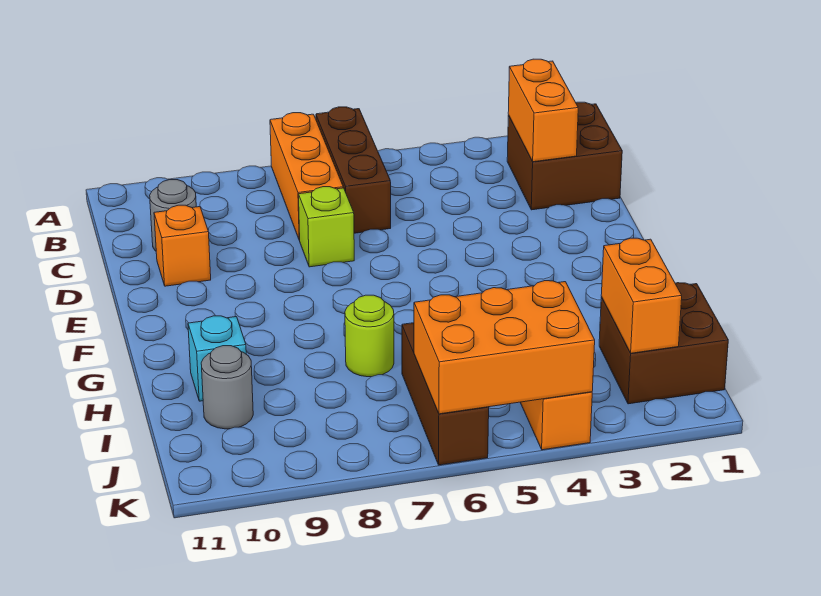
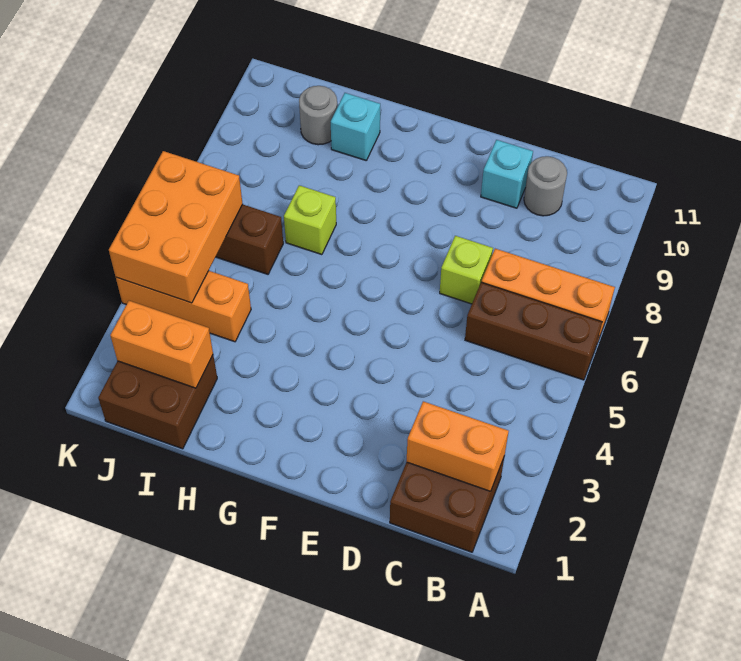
orange 1x1 brick [154,205,211,286] -> cyan 1x1 brick [481,140,533,208]
lime 1x1 round brick [345,295,394,377] -> lime 1x1 brick [284,185,336,255]

